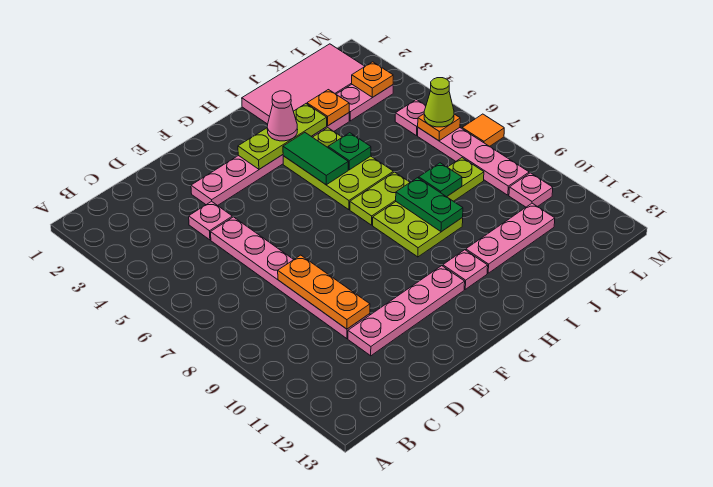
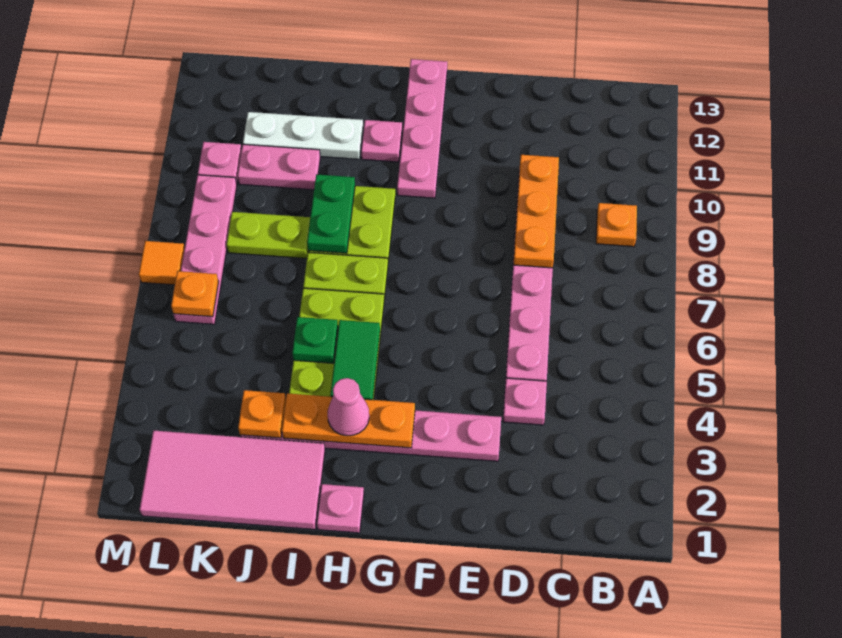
pink 1x4 plate [348,266,465,356] -> pink 1x4 plate turned to [397,59,447,198]
lime 1x3 plate [238,104,327,169] -> orange 1x3 plate [282,393,415,448]
pink 1x3 plate [466,203,555,273] -> white 1x3 plate [243,112,363,159]
green 1x1 plate [419,163,462,197] -> none
pink 1x2 plate [336,85,393,121] -> pink 1x2 plate moved to [238,144,320,190]
orange 1x1 plate [352,62,393,97] -> orange 1x1 plate moved to [596,203,637,247]
pink 1x1 plate [395,100,426,136] -> pink 1x1 plate moved to [317,484,364,533]
lime 1x1 cone [424,78,454,127] -> none

